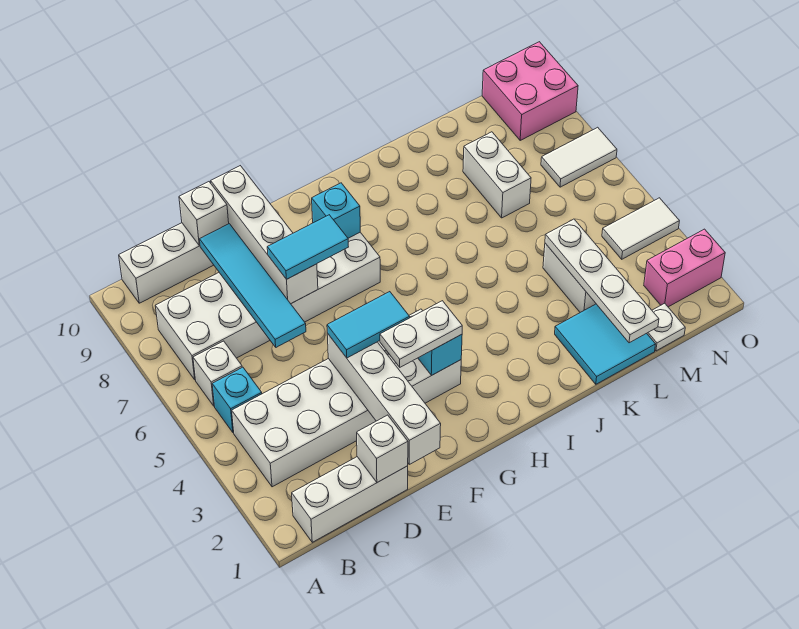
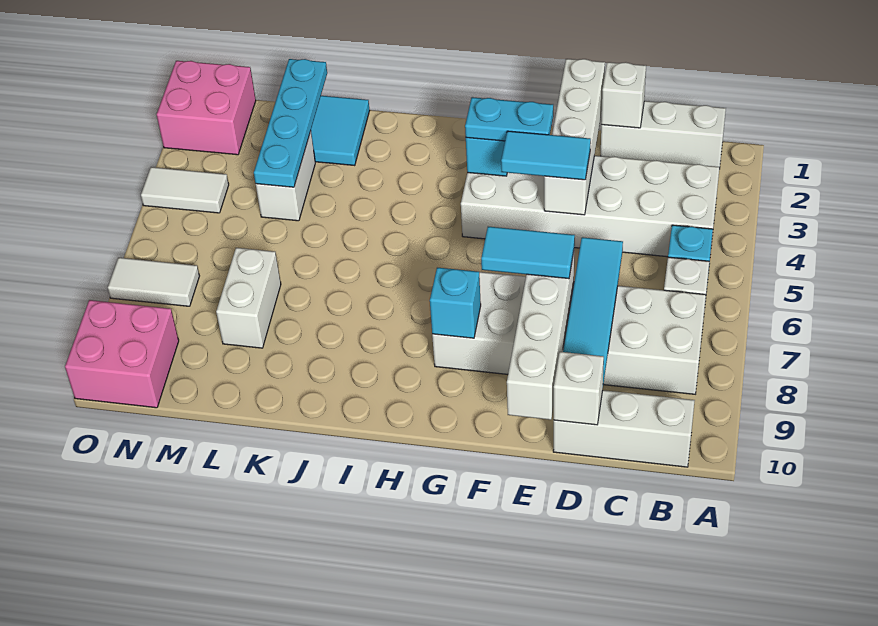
white 1x2 plate [380,301,462,367] -> cyan 1x2 plate [465,97,553,141]
white 1x4 plate [545,219,659,343] -> cyan 1x4 plate [254,59,327,187]
white 1x1 plate [647,303,685,351] -> none
pink 1x2 brick [644,229,725,307] -> pink 2x2 brick [157,61,256,155]

